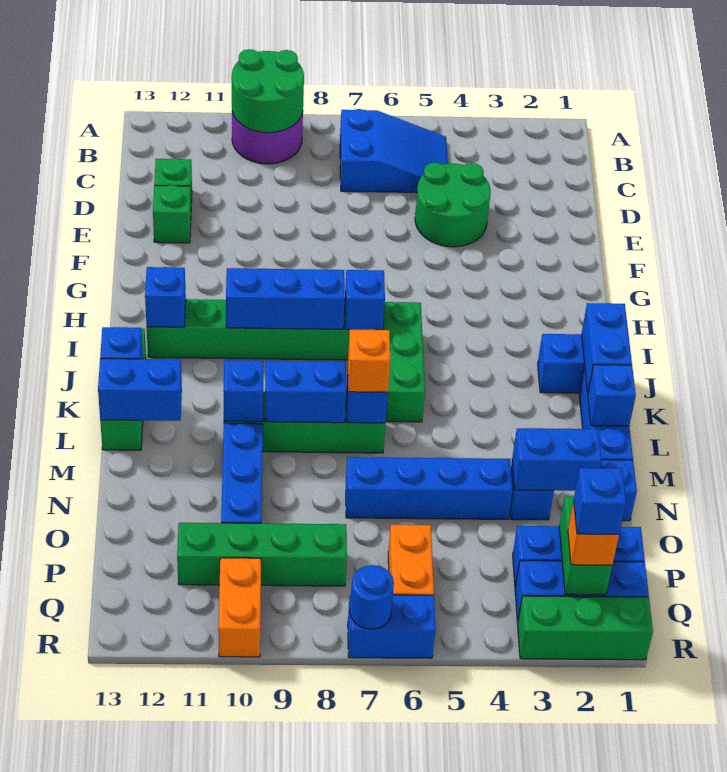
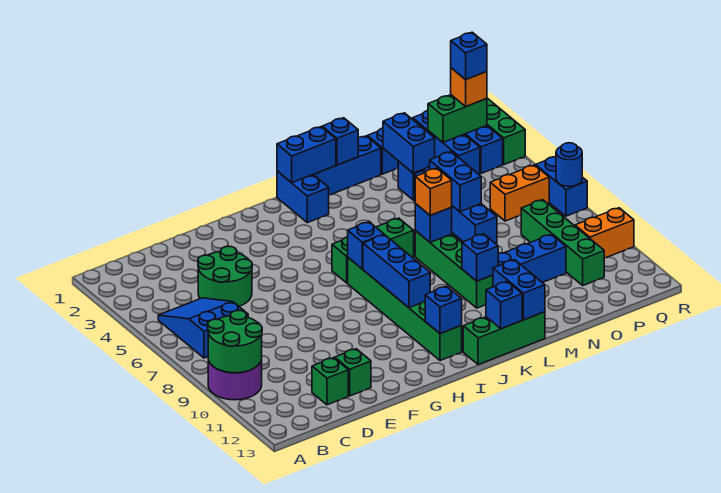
blue 1x2 brick [265,361,346,423] -> blue 1x2 brick moved to [430,152,481,212]

